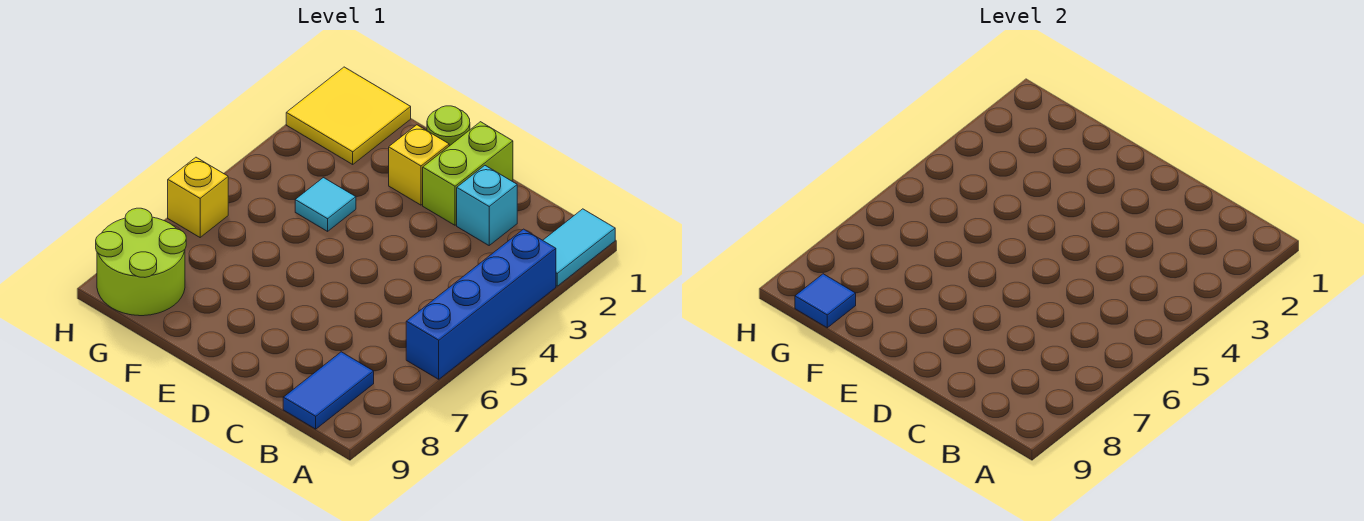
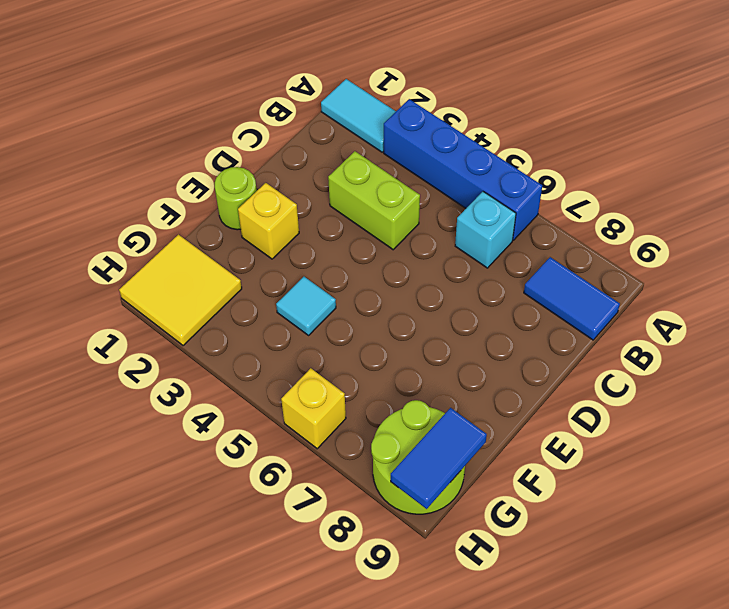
cyan 1x1 brick [457,166,517,245] -> cyan 1x1 brick moved to [455,192,516,268]
lime 1x2 brick [423,122,513,225] -> lime 1x2 brick moved to [328,151,420,250]
blue 1x1 tile [795,274,856,328] -> blue 1x2 tile [391,408,487,509]

